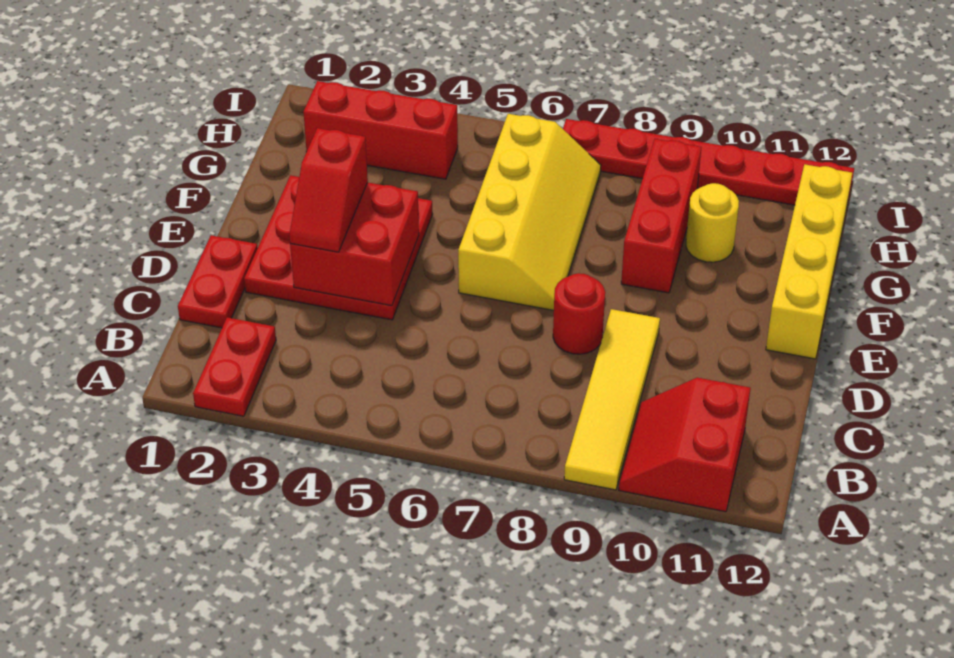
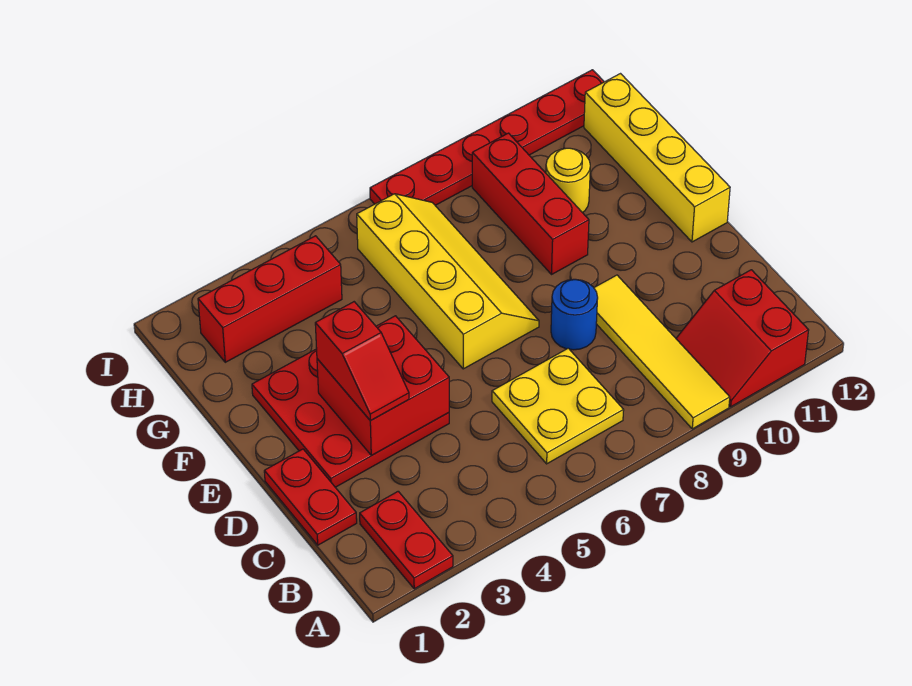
none -> yellow 2x2 plate [492,348,624,464]
red 1x1 round brick [553,273,605,354] -> blue 1x1 round brick [551,279,598,350]

